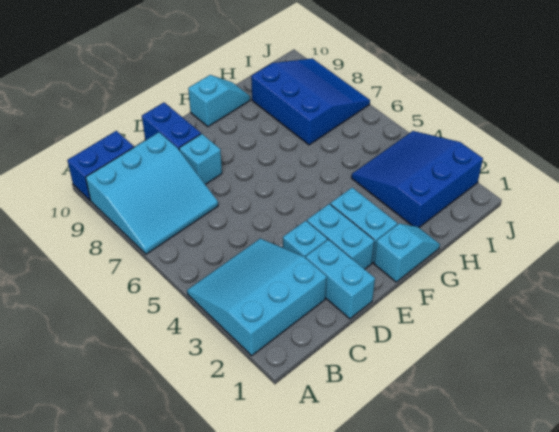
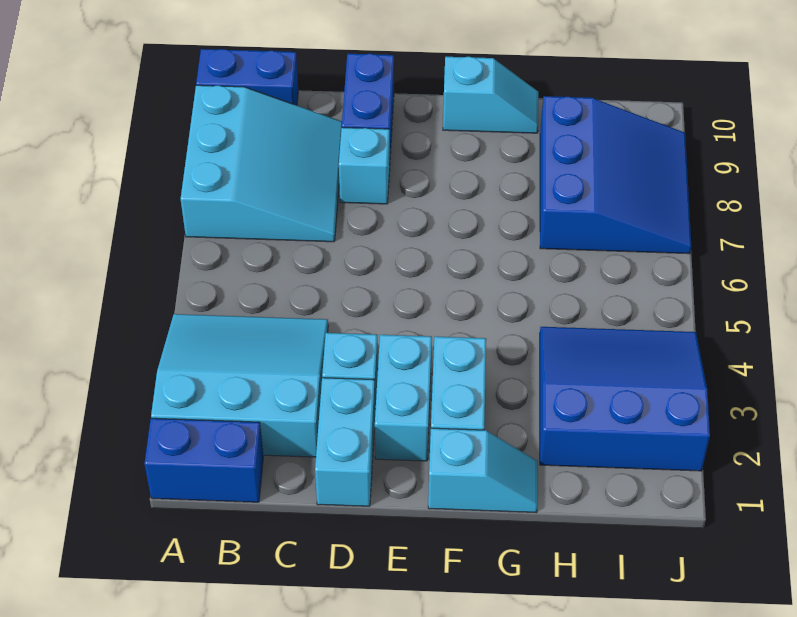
none -> blue 1x2 brick [145,418,263,502]
cyan 3x3 slope [86,132,218,254] -> cyan 3x3 slope turned to [181,85,342,242]

